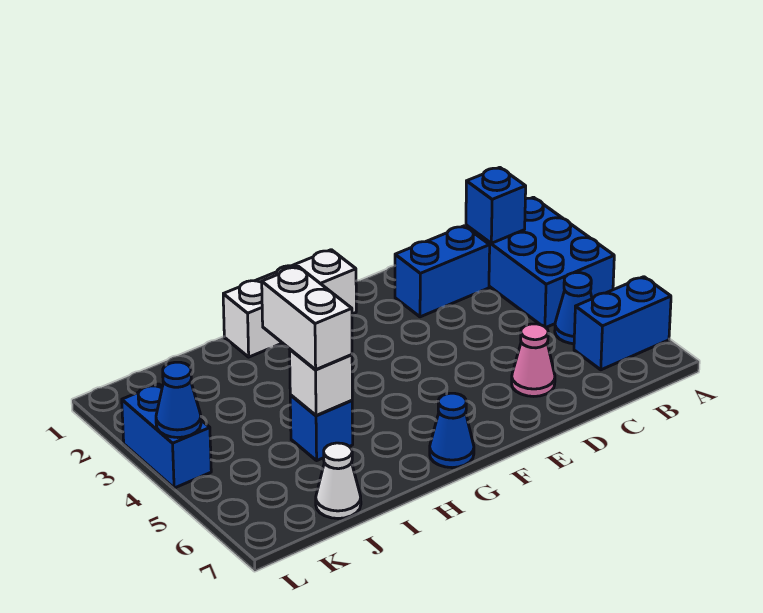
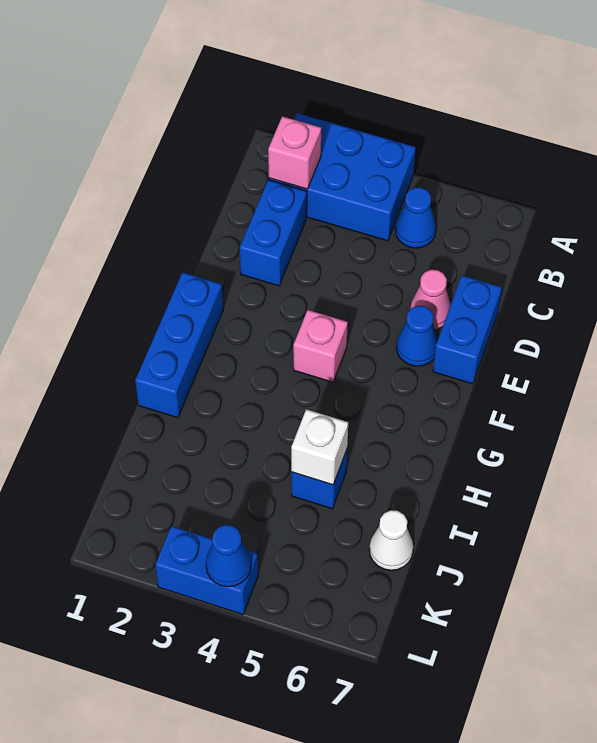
blue 1x2 brick [574,277,671,370] -> blue 1x2 brick moved to [433,275,502,384]
blue 1x1 brick [466,167,526,243] -> pink 1x1 brick [268,116,321,189]
white 1x3 brick [223,250,356,357] -> blue 1x3 brick [135,272,223,418]
none -> pink 1x1 brick [293,310,348,382]
blue 1x1 cone [430,393,474,468] -> blue 1x1 cone moved to [396,306,438,366]
white 1x2 brick [262,266,352,370] -> none

